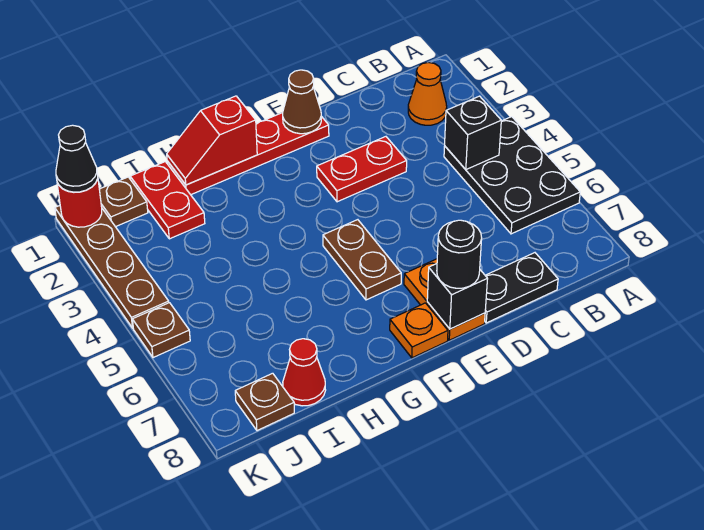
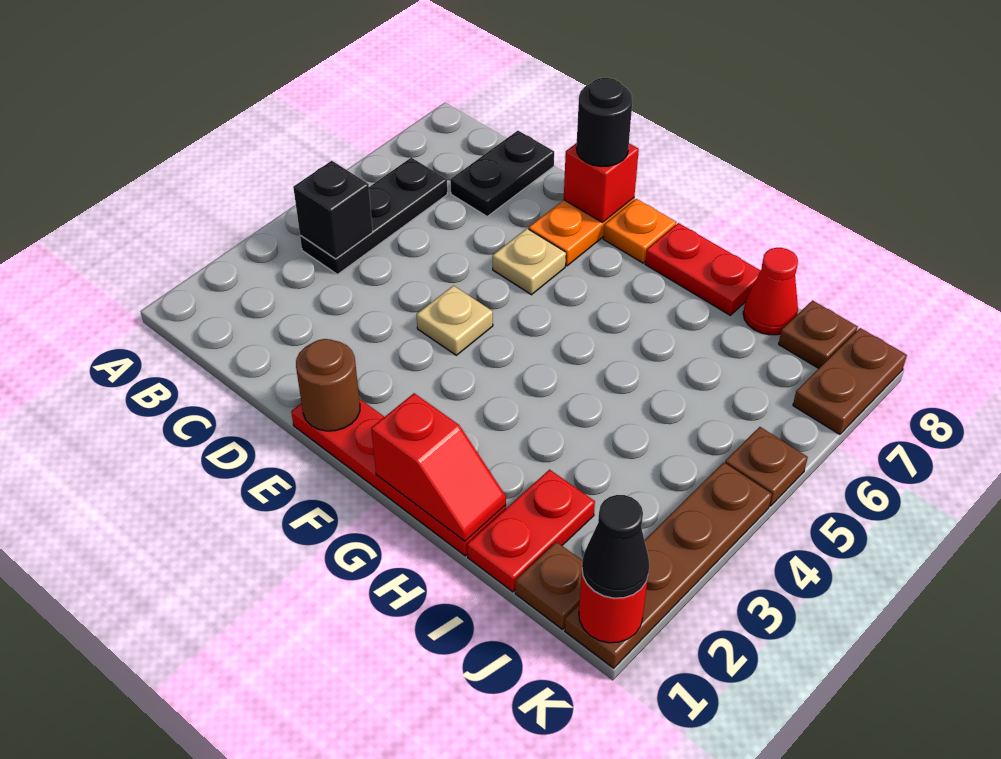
black 2x3 plate [444,117,580,234] -> black 1x3 plate [300,158,447,274]
orange 1x1 cone [408,62,447,125] -> none
black 1x2 plate [485,253,558,323] -> black 1x2 plate turned to [450,131,554,216]
red 1x2 plate [317,137,407,202] -> red 1x2 plate moved to [645,223,761,315]
brown 1x1 cone [283,70,321,134] -> brown 1x1 round brick [296,339,360,431]
none -> tan 1x1 plate [417,286,493,355]
none -> tan 1x1 plate [493,229,566,295]
black 1x1 brick [427,264,488,329] -> red 1x1 brick [564,143,639,222]
brown 1x2 plate [323,220,401,300] -> brown 1x2 plate moved to [793,328,907,434]

